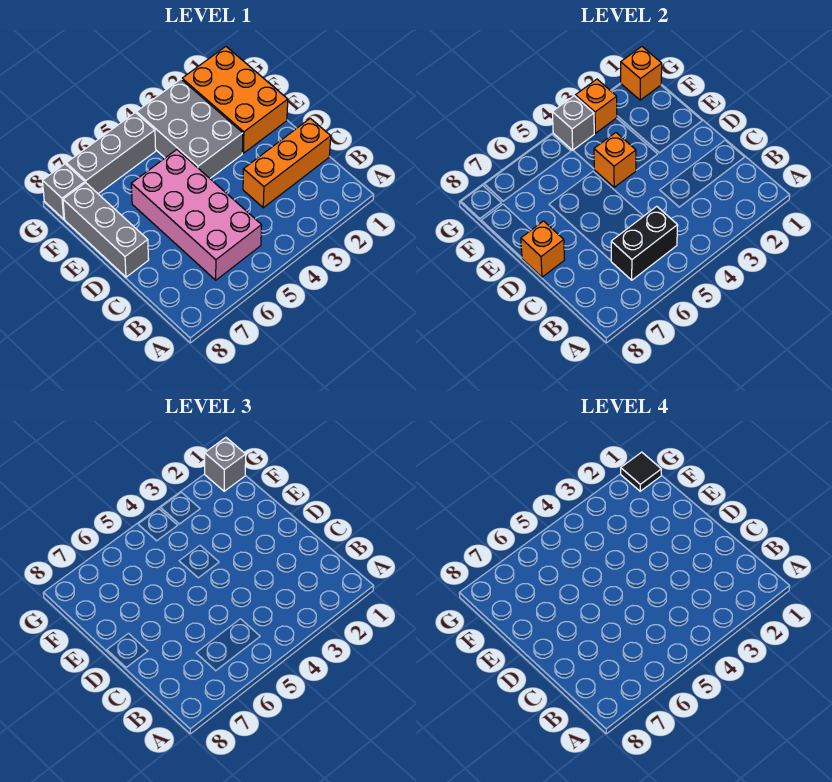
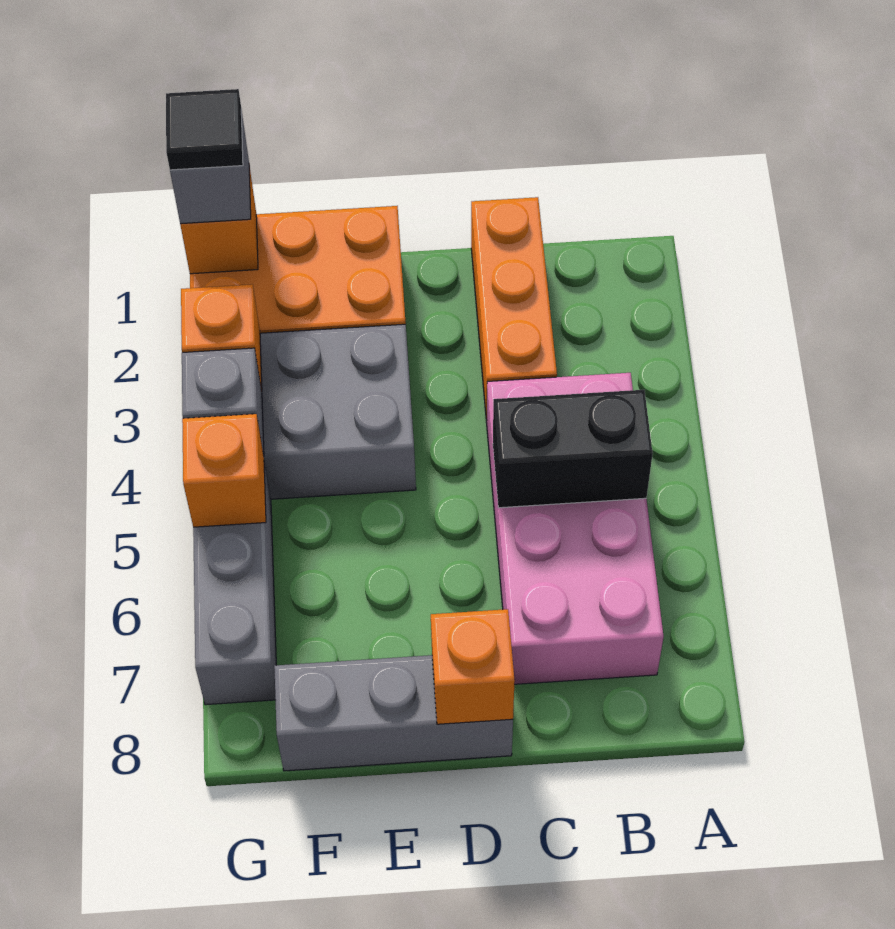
pink 2x4 brick [131,150,262,280] -> pink 2x4 brick turned to [487,373,664,684]
black 1x2 brick [611,206,678,280] -> black 1x2 brick turned to [493,390,653,508]
orange 1x1 brick [594,133,636,187] -> orange 1x1 brick moved to [182,414,266,527]
grey 1x1 brick [42,164,85,219] -> none

